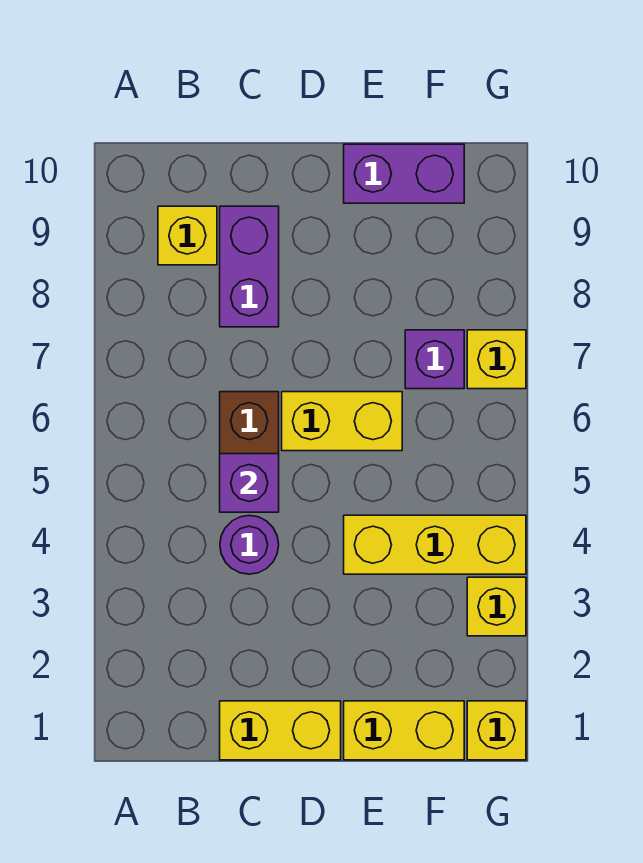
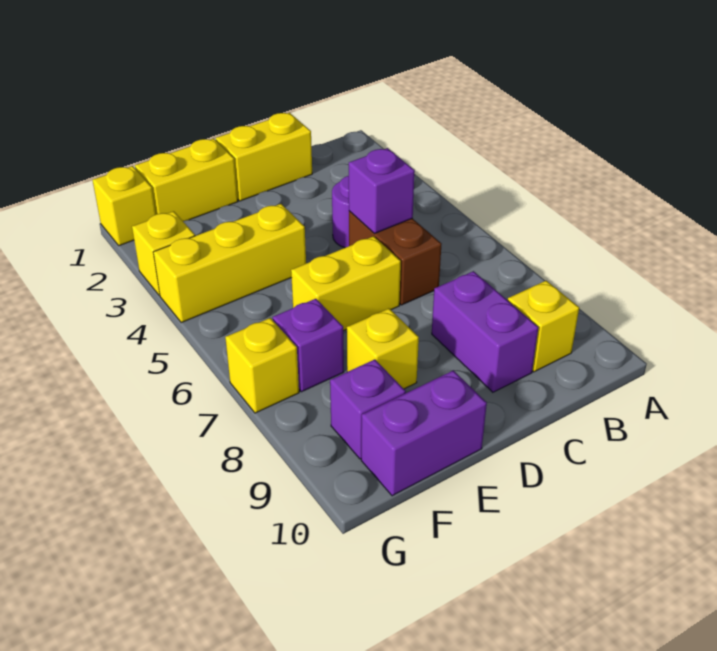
none -> yellow 1x1 brick [347,309,419,389]
none -> purple 1x1 brick [330,359,406,459]

